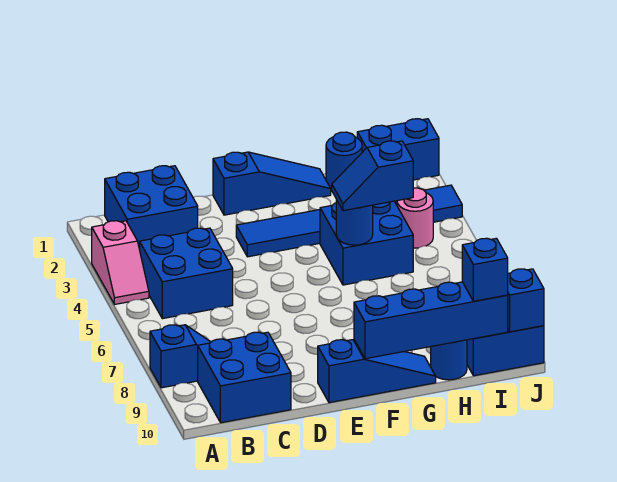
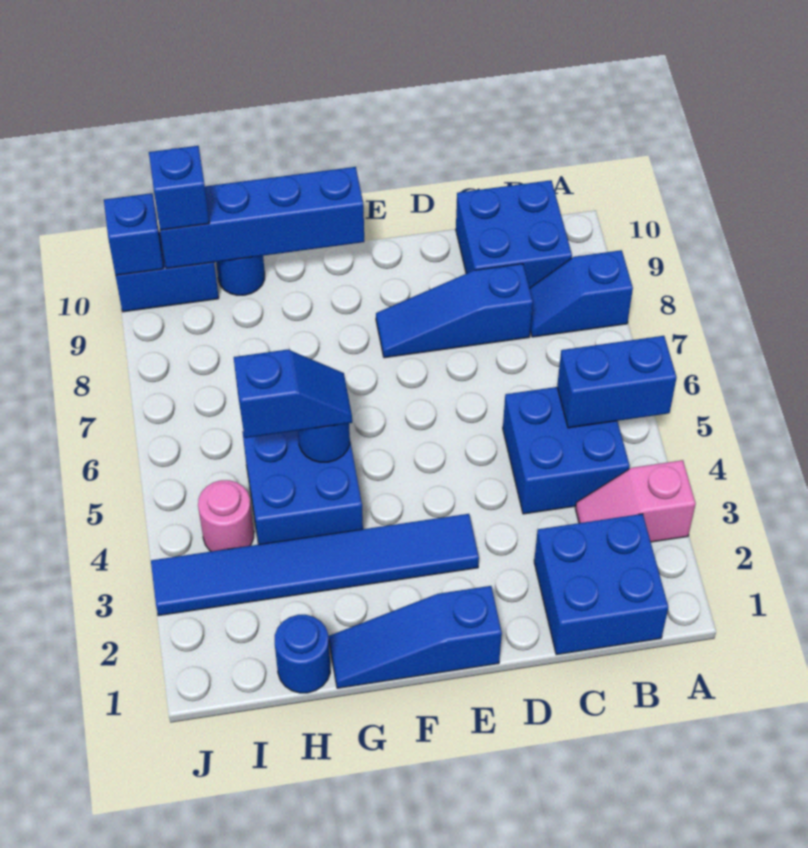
pink 1x2 slope [92,221,149,304] -> pink 1x2 slope turned to [575,460,696,542]
blue 1x3 slope [318,340,436,403] -> blue 1x3 slope moved to [376,264,533,358]
blue 1x2 brick [357,119,439,180] -> blue 1x2 brick moved to [557,336,677,428]

